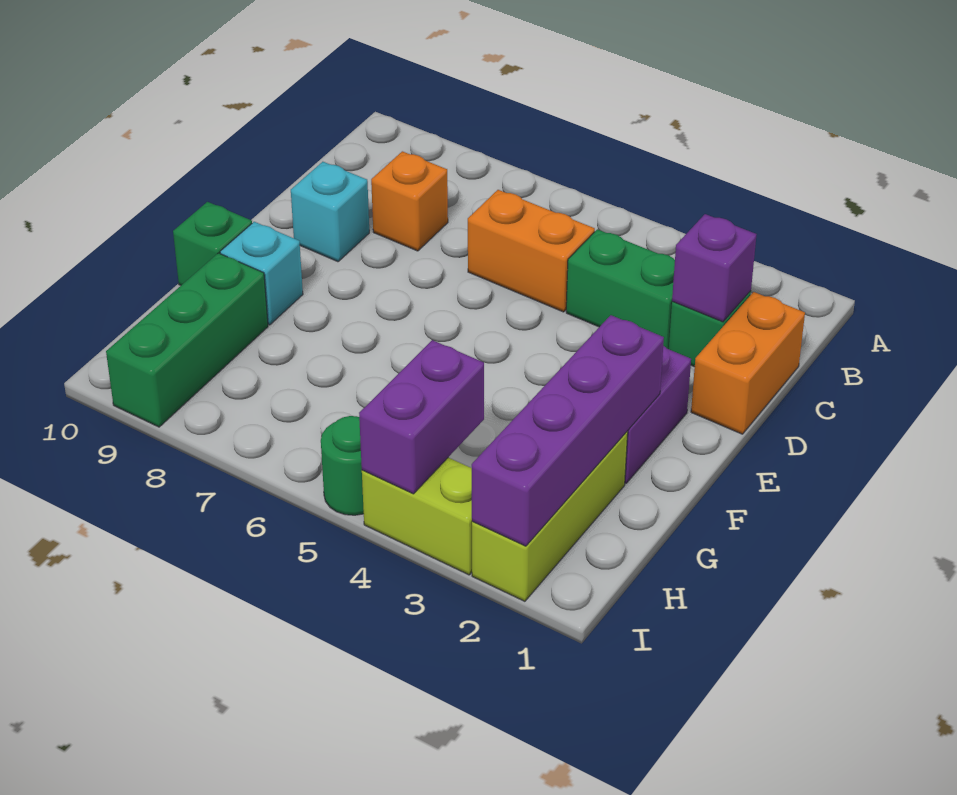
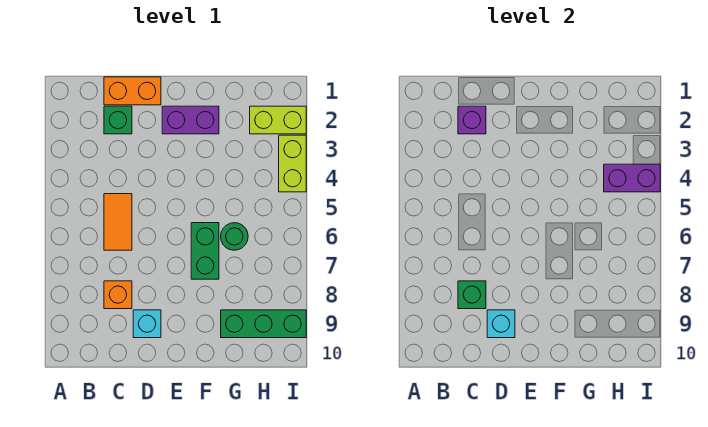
green 1x2 brick [566,229,675,349] -> green 1x2 brick moved to [191,223,219,279]
orange 1x2 brick [468,190,595,312] -> orange 1x2 tile [104,194,132,250]
purple 1x4 brick [472,315,664,546] -> none
cyan 1x1 brick [220,222,303,325] -> cyan 1x1 brick moved to [487,310,515,338]
green 1x1 brick [173,202,252,285] -> green 1x1 brick moved to [458,281,486,309]
lime 1x3 brick [472,431,628,601] -> lime 1x2 brick [250,106,306,134]
green 1x1 round brick [321,416,364,515] -> green 1x1 round brick moved to [221,223,248,250]

